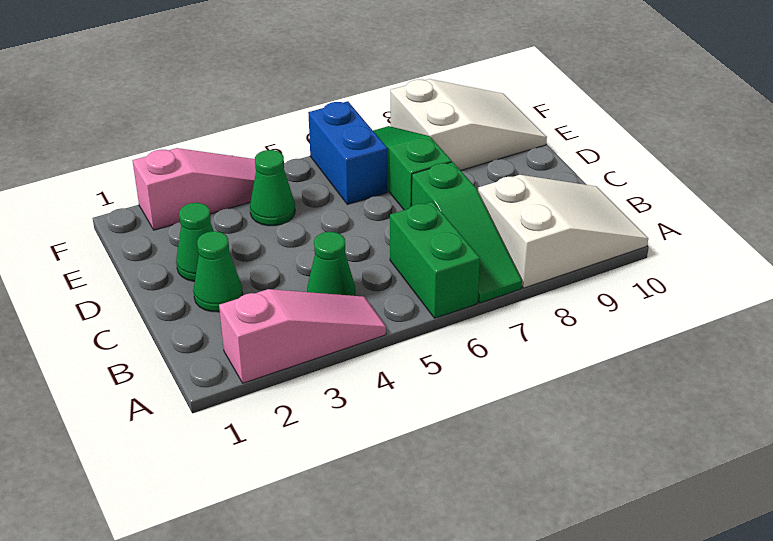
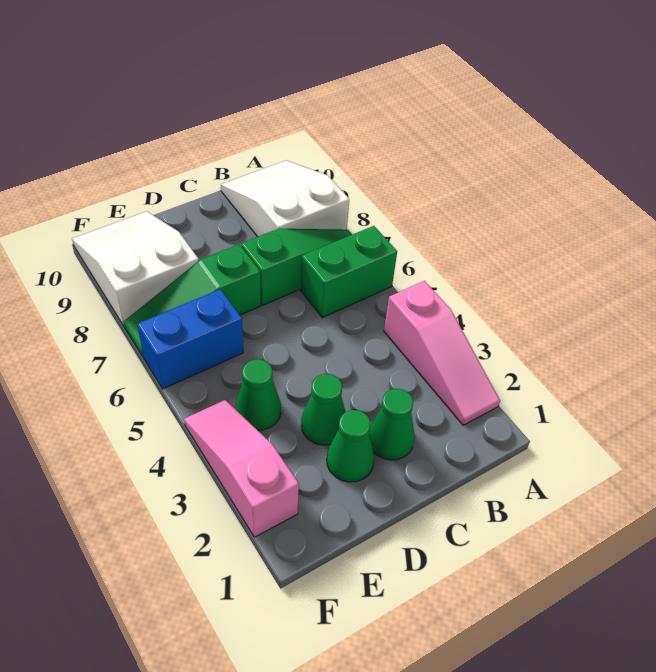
pink 1x3 slope [219,289,386,383] -> pink 1x3 slope turned to [384,281,500,425]
green 1x1 cone [307,232,355,296] -> green 1x1 cone moved to [301,374,345,445]

